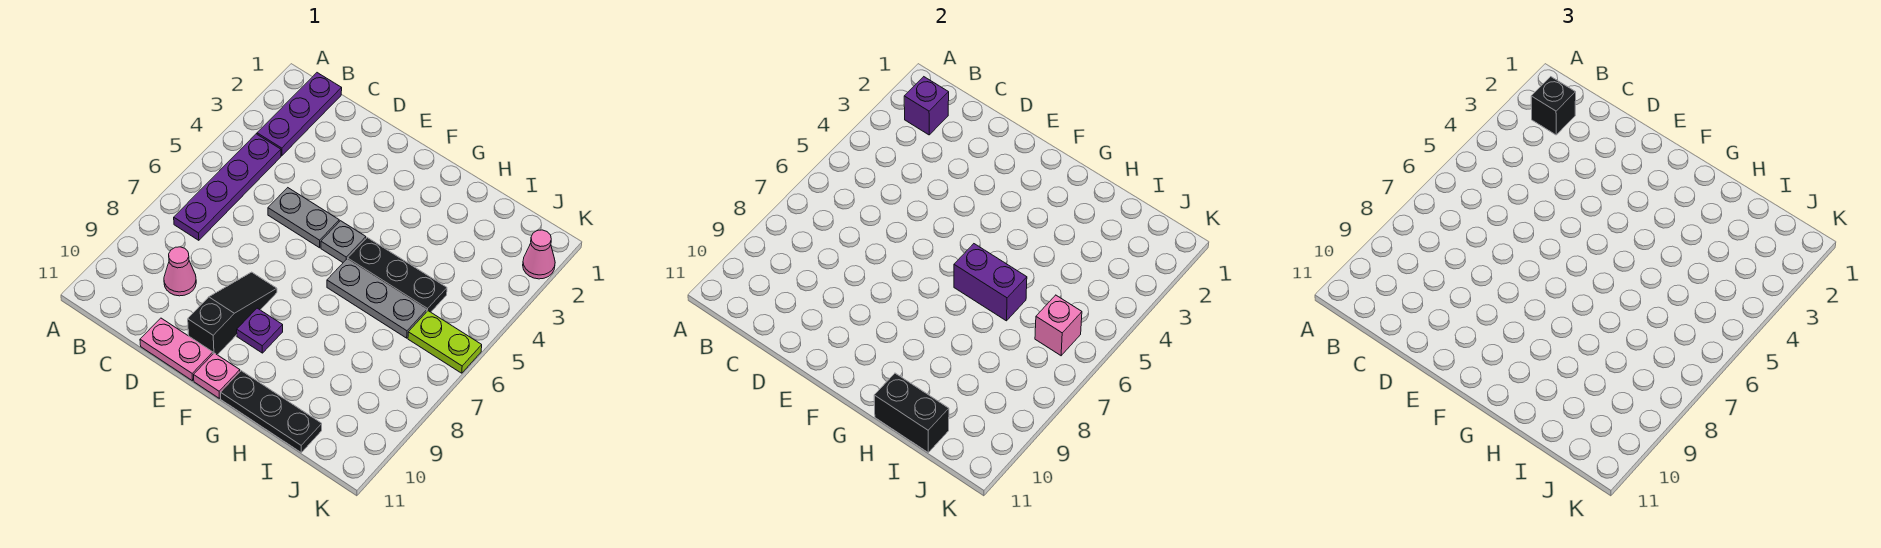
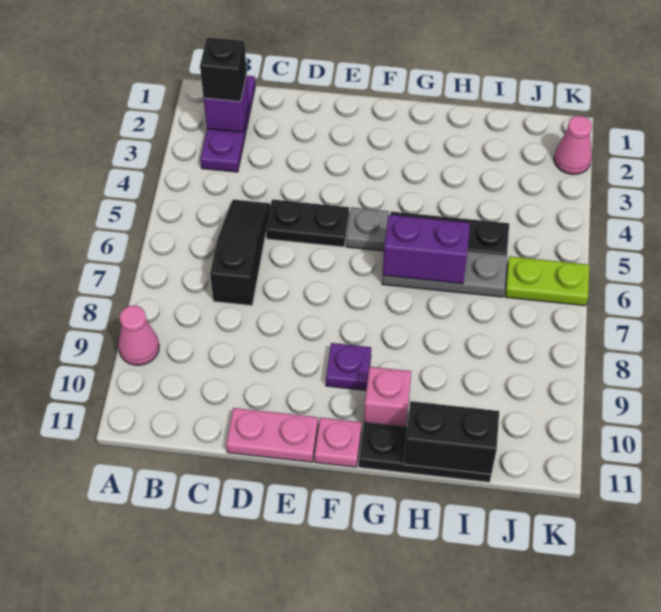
purple 1x4 plate [174,134,281,240] -> none
pink 1x1 cone [164,247,196,296] -> pink 1x1 cone moved to [118,306,159,365]
grey 1x2 plate [268,188,339,248] -> black 1x2 plate [266,199,349,247]
black 1x3 slope [188,272,277,355] -> black 1x3 slope moved to [210,200,270,306]
pink 1x1 brick [1035,295,1082,356] -> pink 1x1 brick moved to [364,367,411,427]

